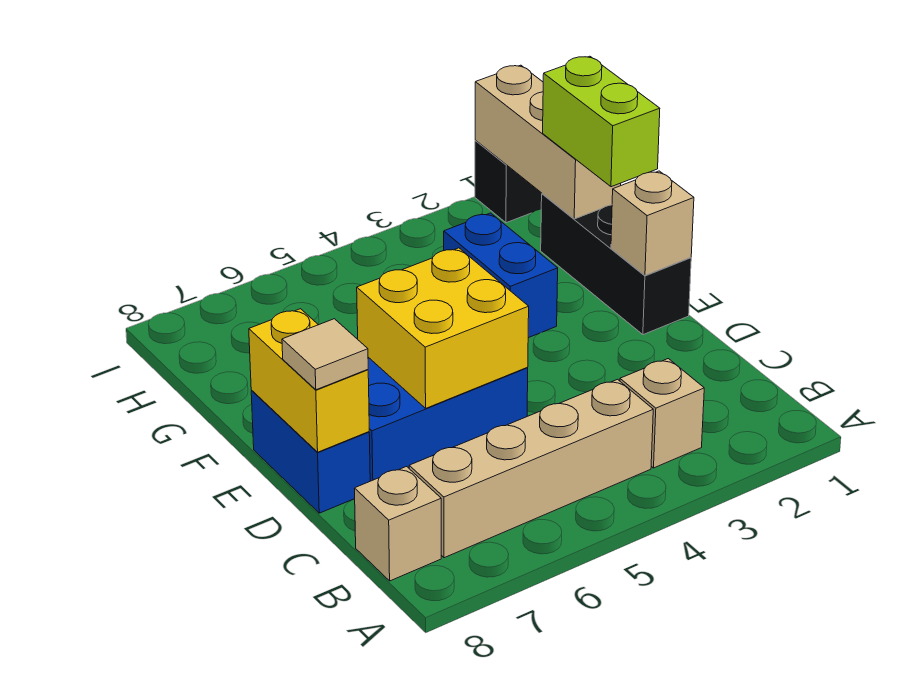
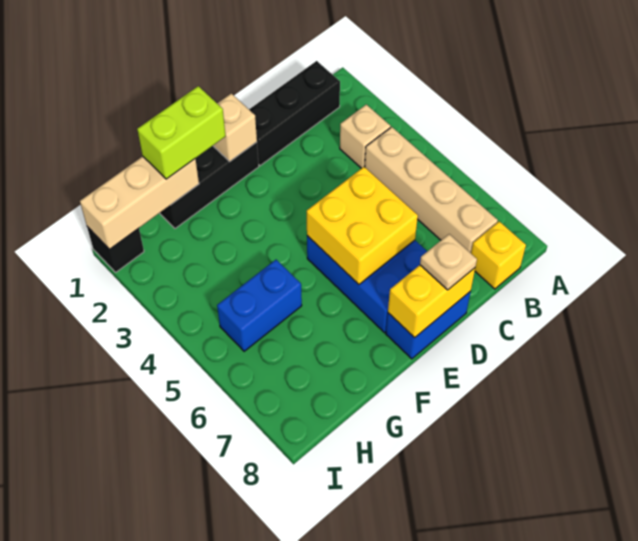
none -> black 1x3 brick [249,61,340,166]
tan 1x1 brick [354,467,441,581] -> yellow 1x1 brick [471,221,526,289]
tan 1x1 tile [282,319,368,390] -> tan 1x1 plate [420,234,477,290]
blue 1x2 brick [444,213,558,338] -> blue 1x2 brick moved to [217,260,302,351]

